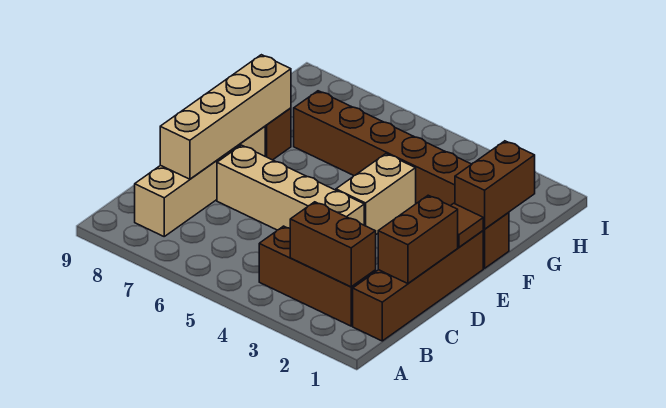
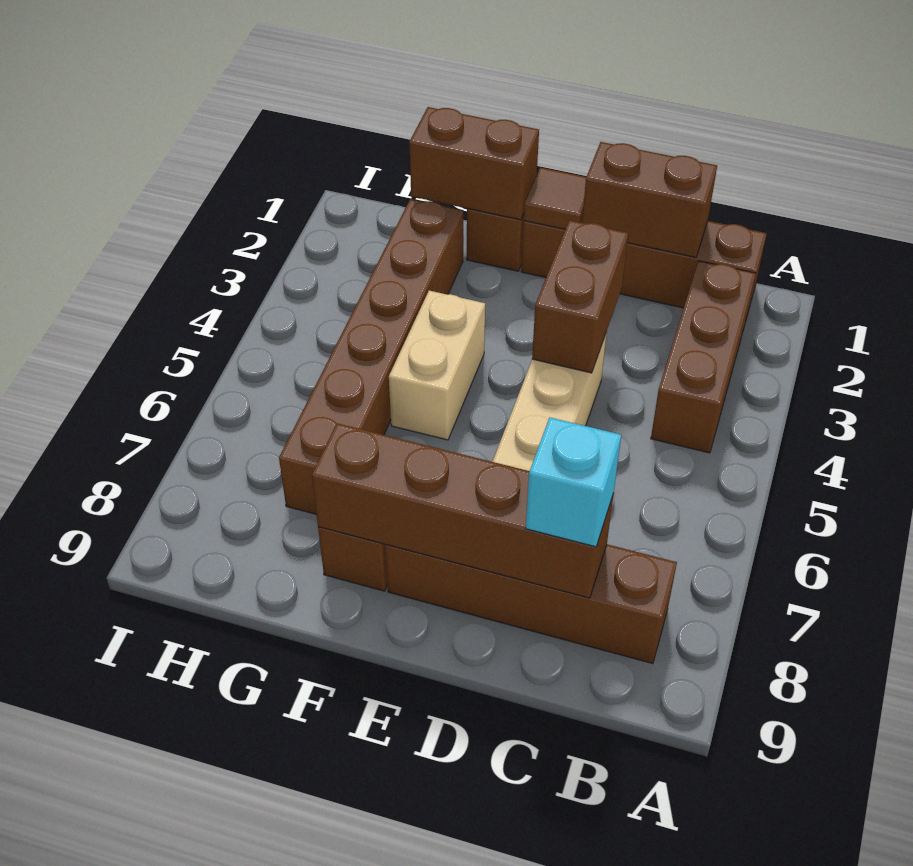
brown 1x2 brick [290,202,376,287] -> brown 1x2 brick moved to [532,220,628,373]
tan 1x4 brick [135,126,265,236] -> brown 1x4 brick [385,544,677,664]
tan 1x4 brick [160,55,291,179] -> brown 1x4 brick [312,423,614,598]
none -> cyan 1x1 brick [526,418,621,547]
tan 1x2 brick [336,154,416,234] -> tan 1x2 brick turned to [389,291,485,440]

